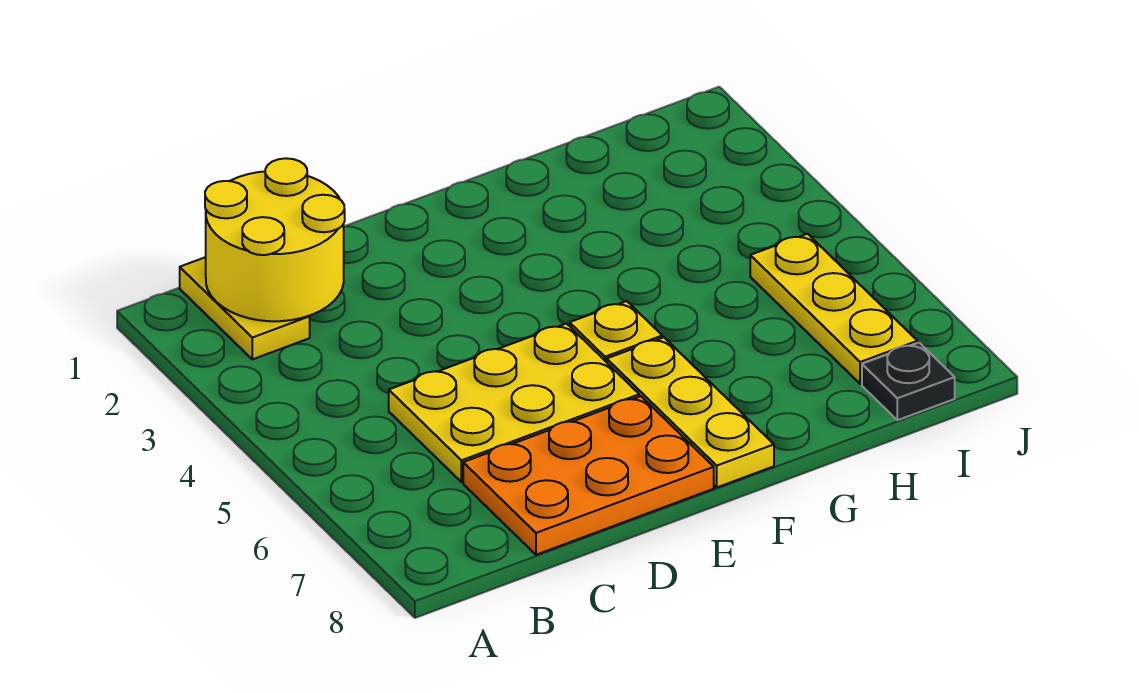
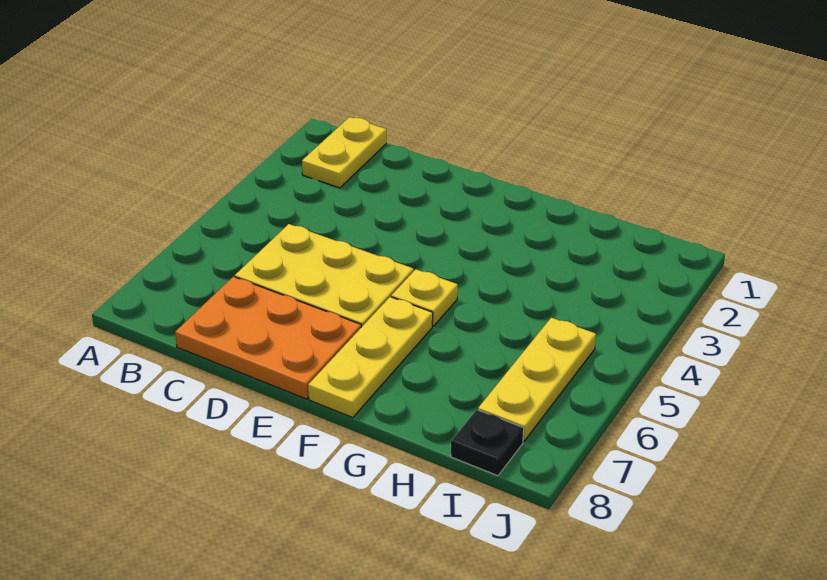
yellow 2x2 round brick [205,158,345,321] -> none

